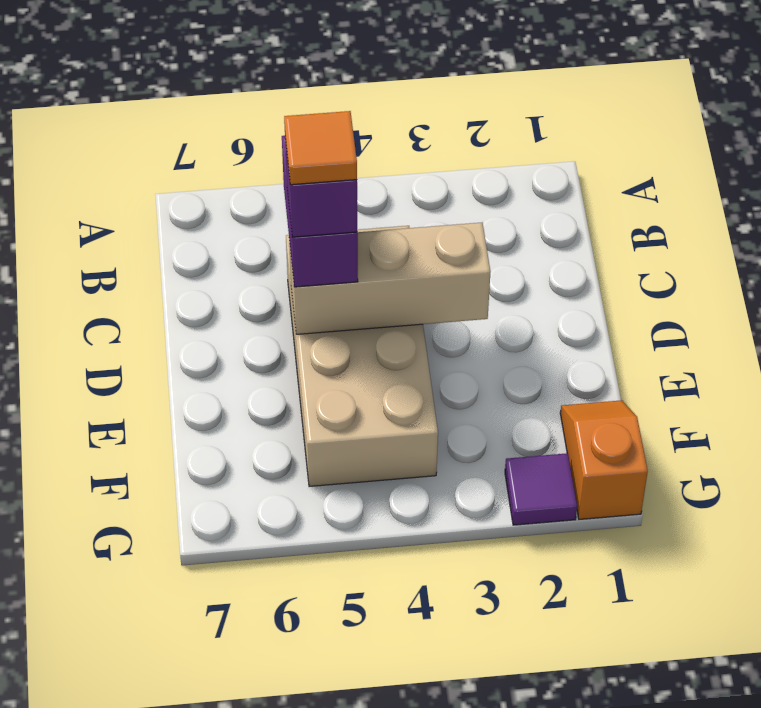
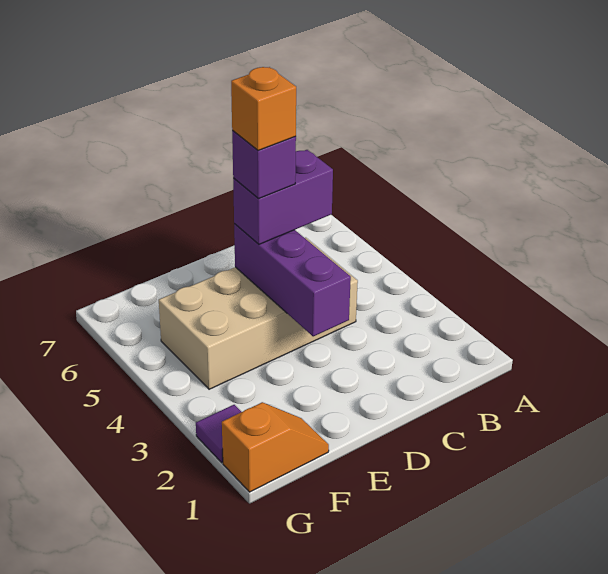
tan 1x3 brick [289,223,491,334] -> purple 1x3 brick [234,224,351,336]
orange 1x1 tile [284,111,357,185] -> orange 1x1 brick [231,67,296,151]

